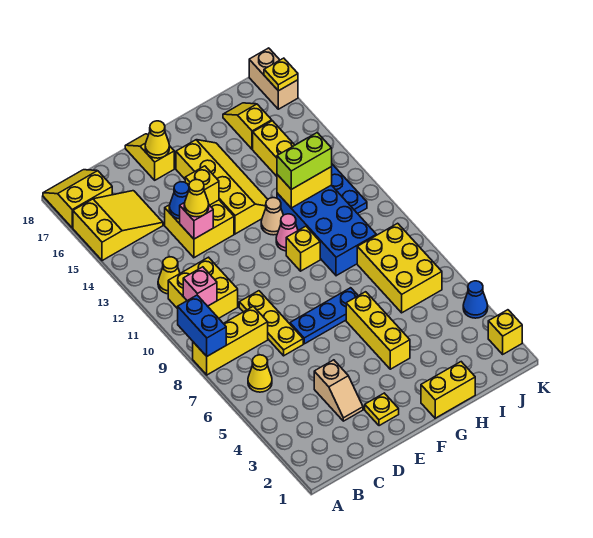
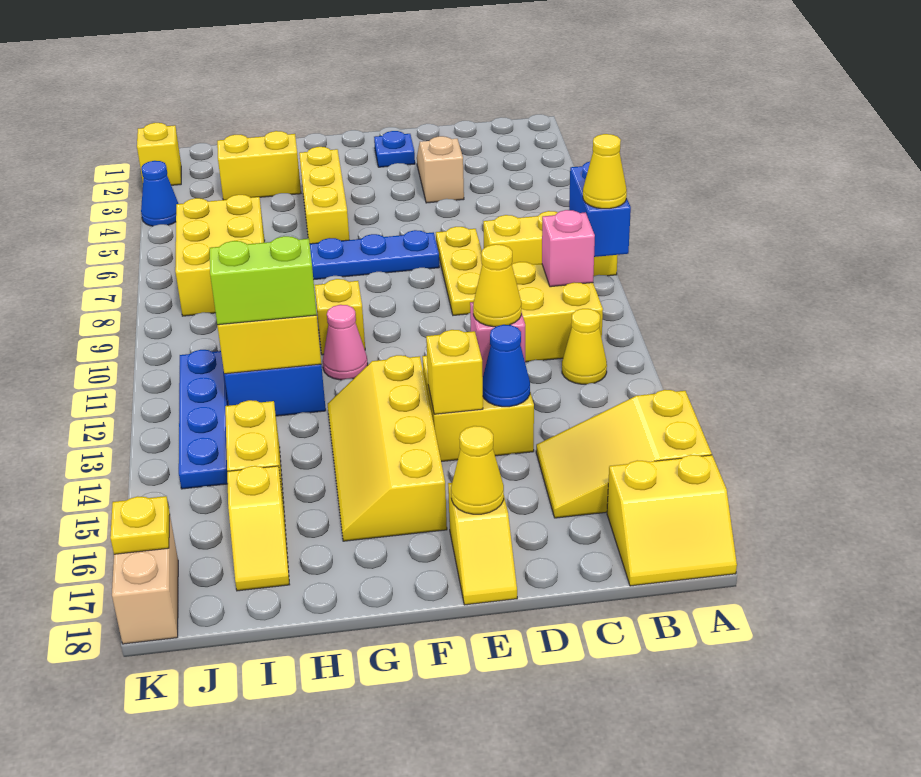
yellow 1x1 cone [248,355,272,392] -> yellow 1x1 cone moved to [583,134,627,209]
yellow 1x1 plate [365,393,399,426] -> blue 1x1 plate [374,131,415,167]
yellow 1x2 brick [421,362,475,418] -> yellow 1x2 brick moved to [217,131,301,200]
tan 1x1 cone [261,198,283,235] -> none

